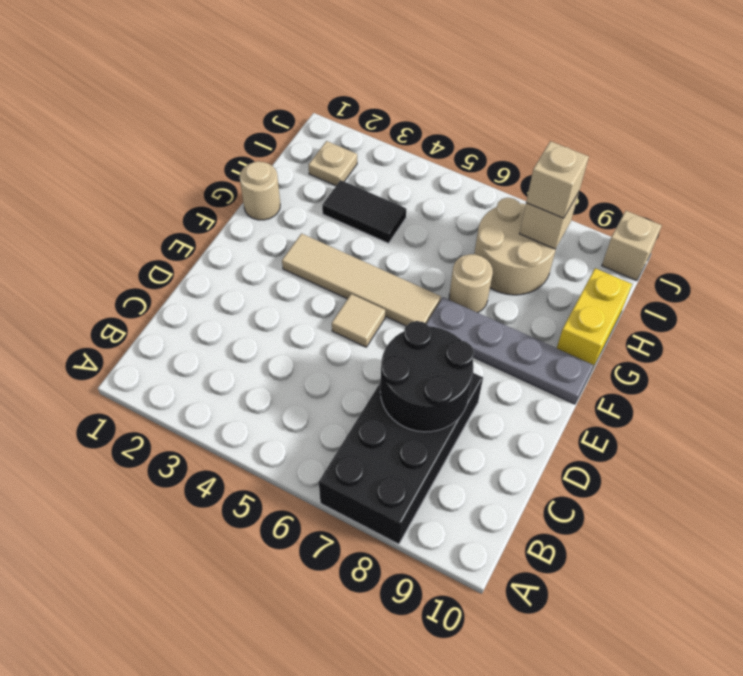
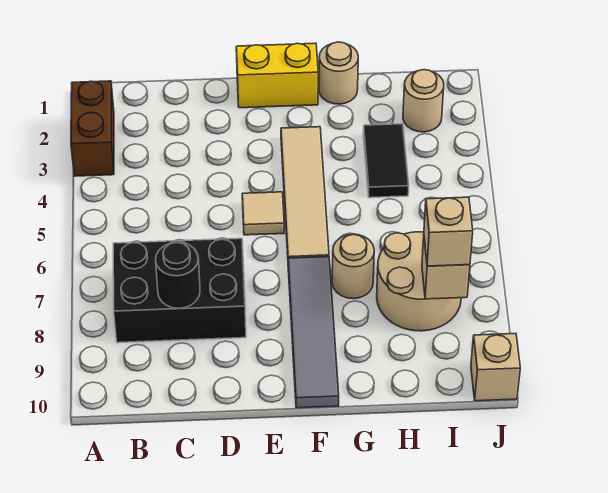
none -> brown 1x2 brick [71,81,114,176]
black 2x4 brick [319,373,483,544] -> black 2x3 brick [113,238,246,343]
black 2x2 round brick [380,321,474,432] -> black 1x1 round brick [156,242,200,308]
grey 1x4 plate [427,297,594,404] -> grey 1x4 tile [288,257,339,408]
yellow 1x2 brick [557,268,632,367] -> yellow 1x2 brick moved to [236,43,318,108]
tan 1x1 plate [309,141,357,186] -> tan 1x1 round brick [403,70,444,132]

